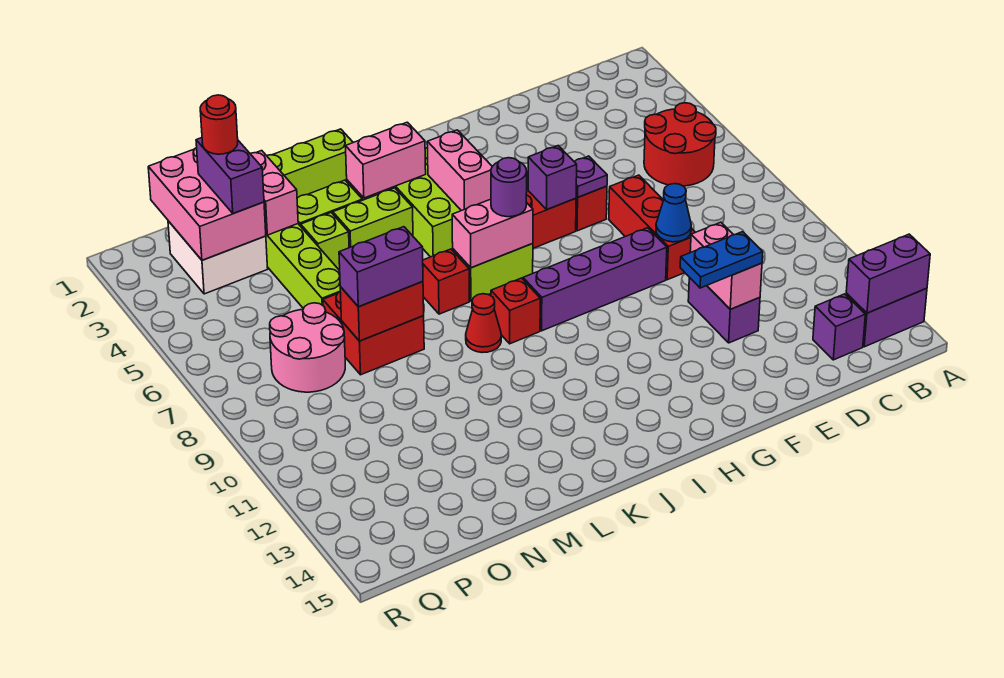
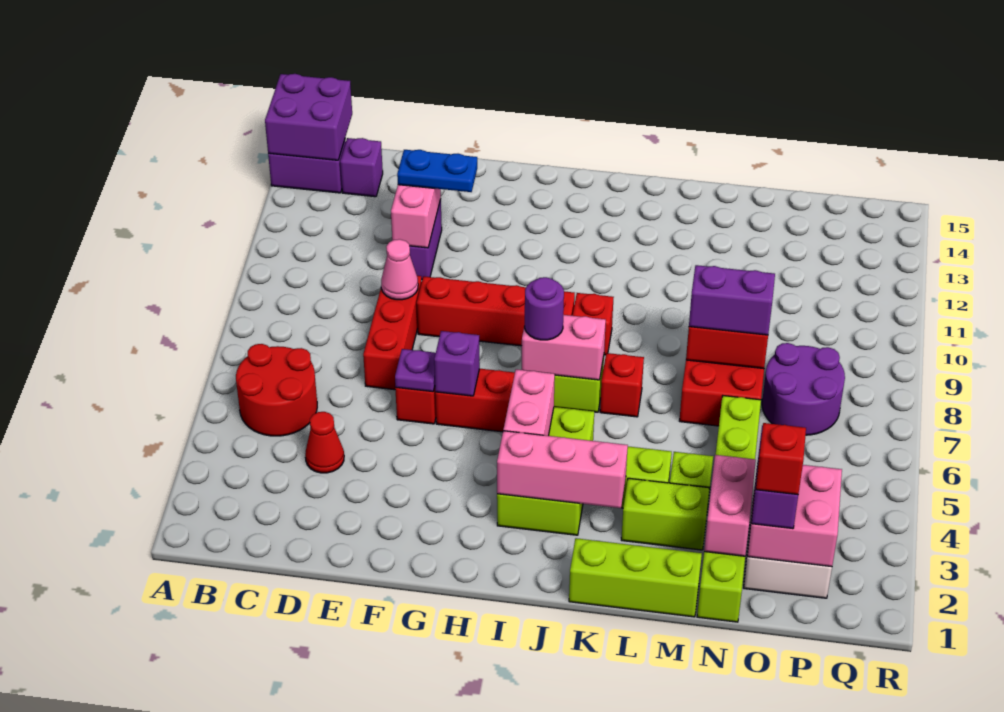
purple 1x2 brick [846,234,930,313] -> purple 2x2 brick [265,74,352,160]
blue 1x1 cone [656,184,691,242] -> pink 1x1 cone [381,239,418,300]
purple 1x4 brick [523,228,667,331] -> red 1x4 brick [417,276,575,346]
pink 1x2 brick [346,122,426,198] -> pink 1x3 brick [497,431,628,508]
red 1x1 cone [466,294,501,353] -> red 1x1 cone moved to [305,412,344,473]
pink 2x3 brick [148,147,266,260] -> pink 2x2 brick [747,465,842,567]
red 1x1 round brick [200,95,238,154] -> red 1x1 brick [756,423,806,495]
pink 2x2 round brick [270,303,345,392] -> purple 2x2 round brick [762,343,845,435]

